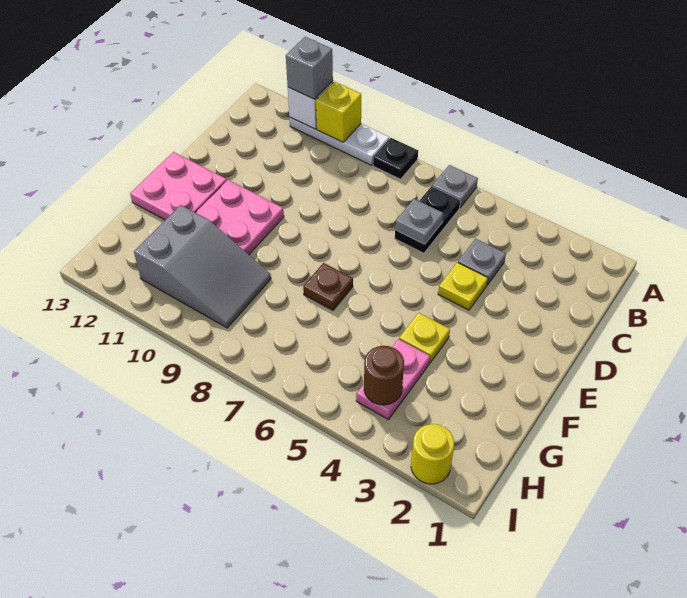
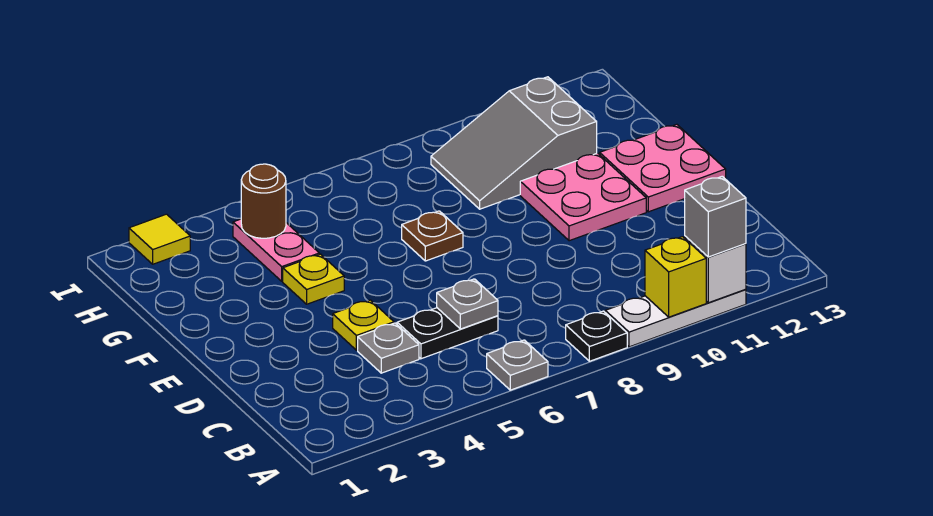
black 1x2 plate [395,186,460,253] -> black 1x2 plate turned to [397,308,498,359]
yellow 1x1 round brick [411,424,454,484] -> yellow 1x1 tile [129,214,190,264]

